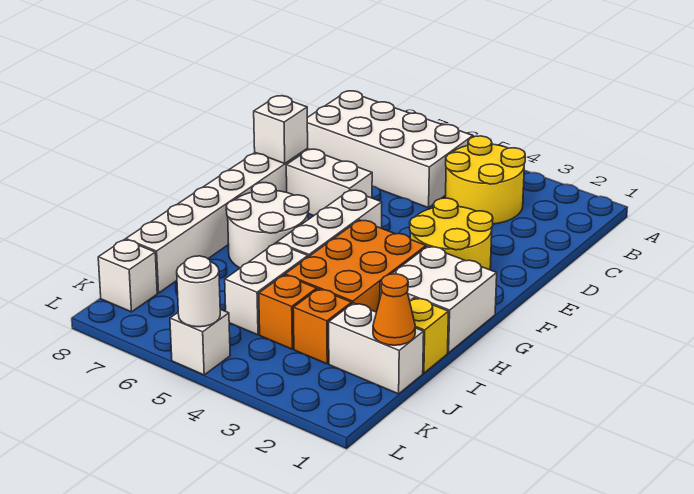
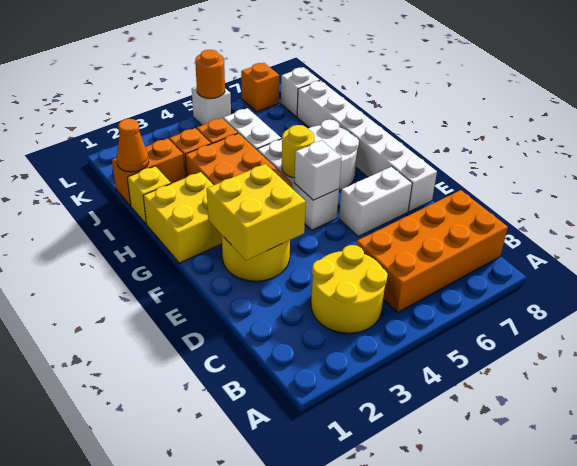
white 2x4 brick [307,91,473,208] -> orange 2x4 brick [356,190,508,312]
none -> yellow 2x2 brick [207,164,306,260]
white 1x1 brick [254,96,308,163] -> white 1x1 brick moved to [294,140,342,200]
white 2x2 brick [380,246,497,353] -> yellow 2x2 brick [143,172,222,263]
none -> yellow 1x1 round brick [282,125,314,178]
white 1x2 brick [329,303,424,394] -> orange 1x2 brick [112,139,185,206]
white 1x1 round brick [177,256,220,327] -> orange 1x1 round brick [195,50,225,98]
none -> orange 1x1 brick [241,63,279,112]

